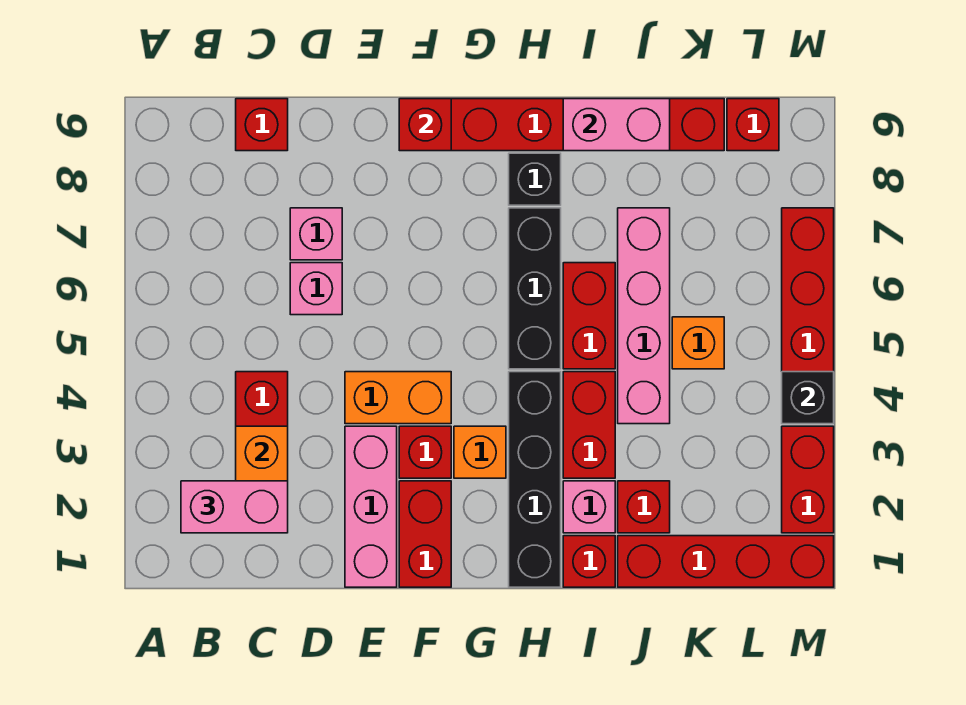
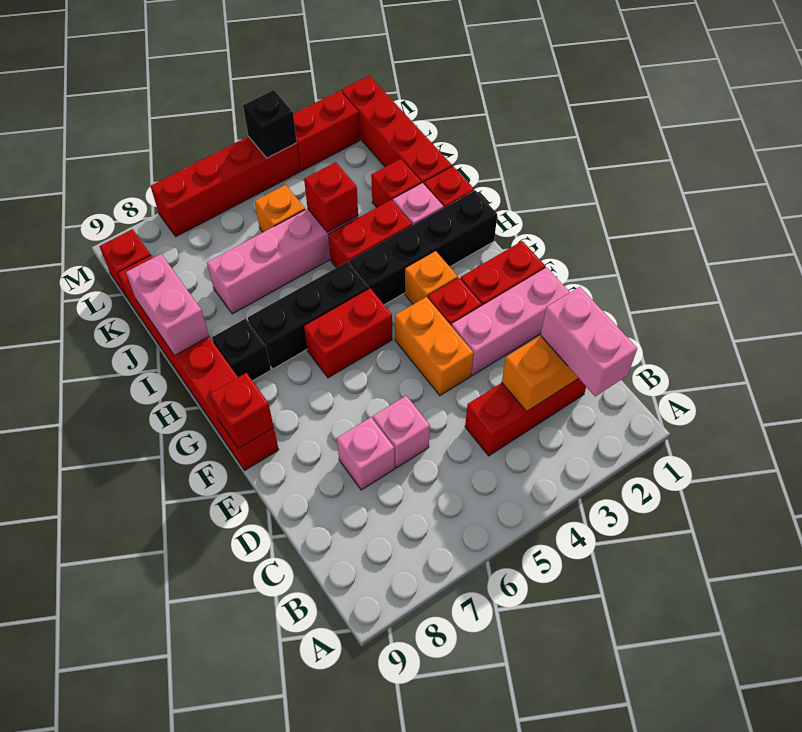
red 1x1 brick [236,99,288,151] -> red 1x1 brick moved to [304,162,358,232]
red 1x2 brick [563,263,615,369] -> red 1x2 brick moved to [304,288,392,378]

